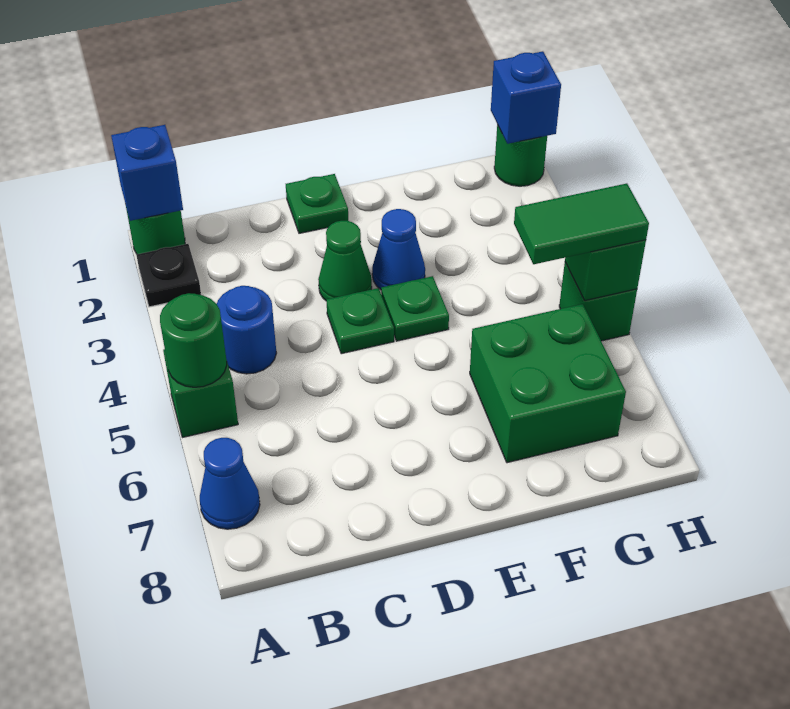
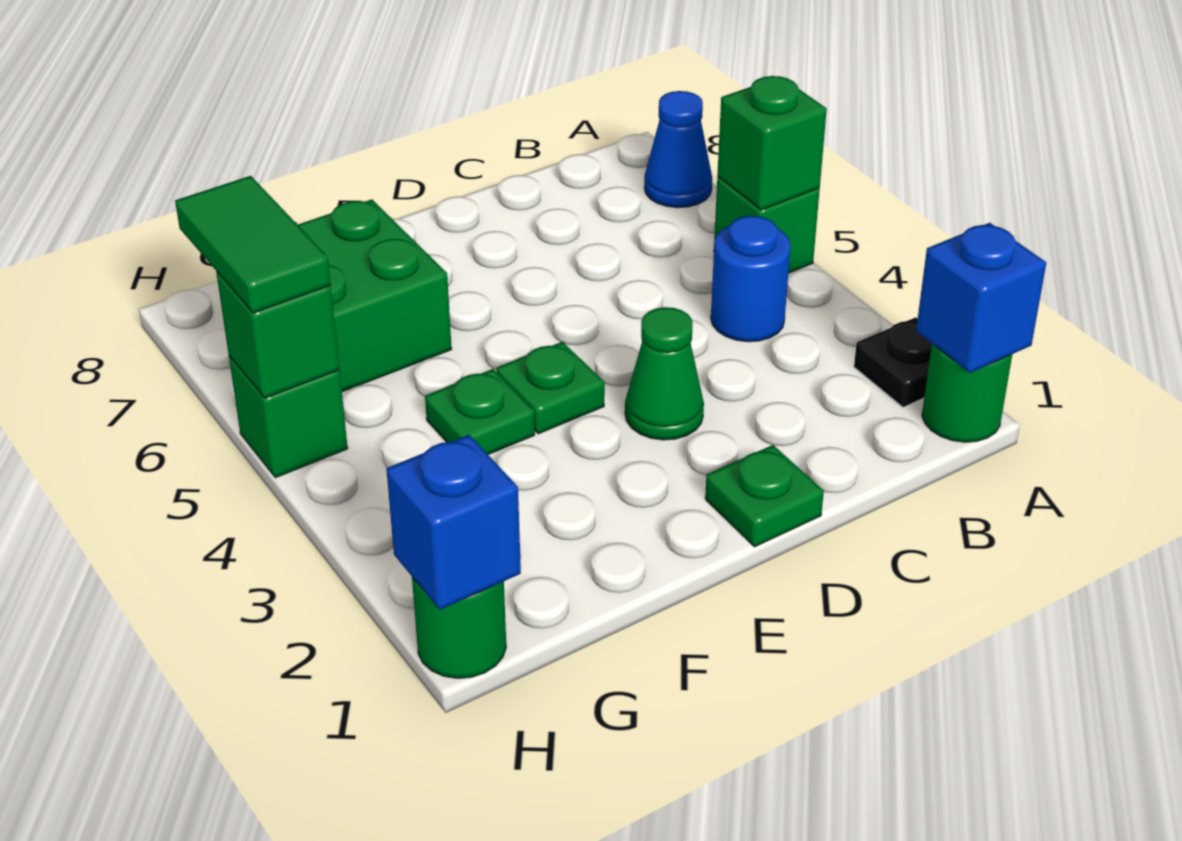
green 1x1 round brick [160,293,227,387] -> green 1x1 brick [717,76,827,210]
green 1x1 plate [326,288,394,354] -> green 1x1 plate moved to [425,369,535,455]
blue 1x1 cone [372,209,425,289] -> none
green 1x2 tile [514,183,649,264] -> green 1x2 tile turned to [175,176,331,313]

